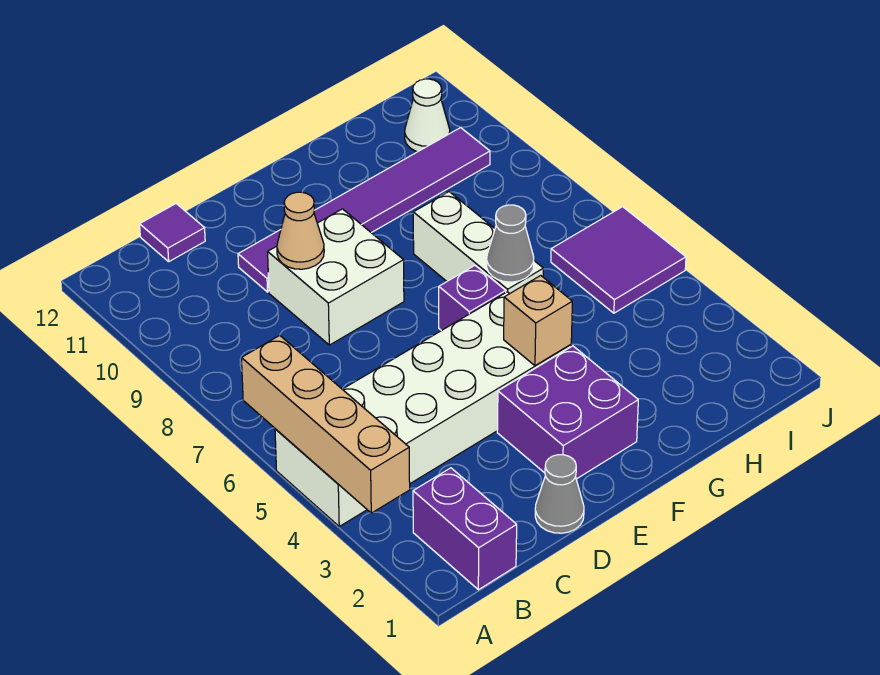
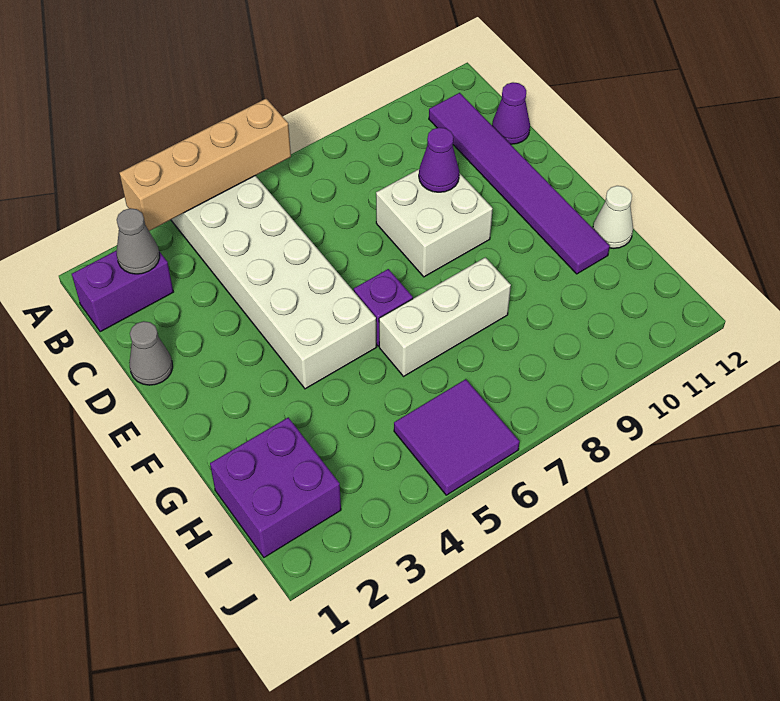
purple 1x1 tile [140,204,205,262] -> purple 1x1 cone [492,82,530,144]
tan 1x1 cone [277,192,324,269] -> purple 1x1 cone [419,127,459,192]
purple 1x6 tile [238,128,490,292] -> purple 1x6 tile moved to [429,93,610,274]
purple 2x2 brick [497,346,638,479] -> purple 2x2 brick moved to [210,418,341,557]
tan 1x1 brick [504,276,572,366] -> none
grey 1x1 cone [487,205,534,282] -> grey 1x1 cone moved to [117,208,160,274]
white 1x1 cone [405,79,450,152] -> white 1x1 cone moved to [593,186,633,248]

